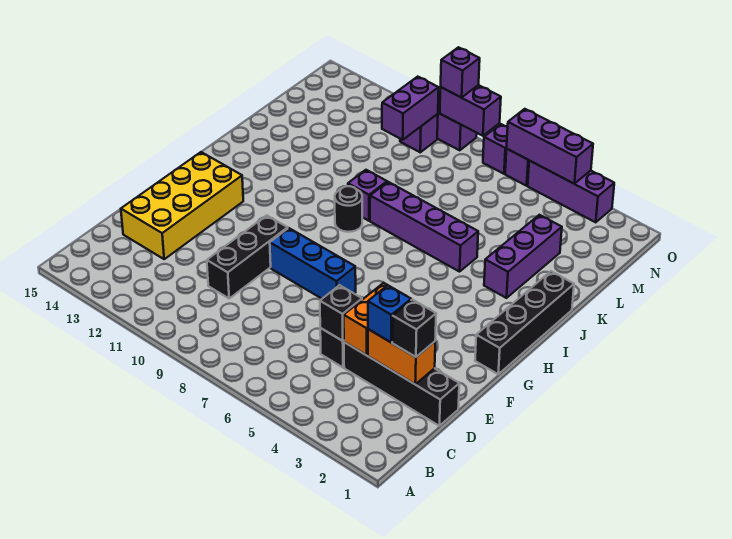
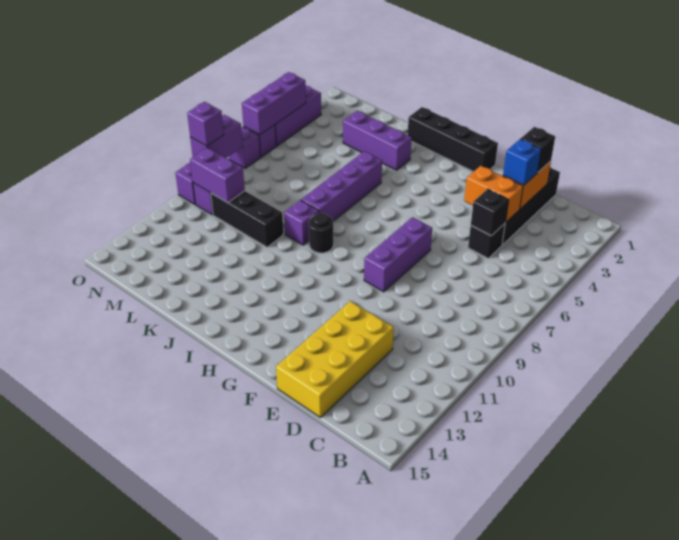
black 1x3 brick [207,215,288,298] -> black 1x3 brick moved to [211,191,283,247]
yellow 2x4 brick [121,152,243,259] -> yellow 2x4 brick turned to [276,301,394,418]
blue 1x3 brick [270,228,356,299] -> purple 1x3 brick [364,217,432,292]

